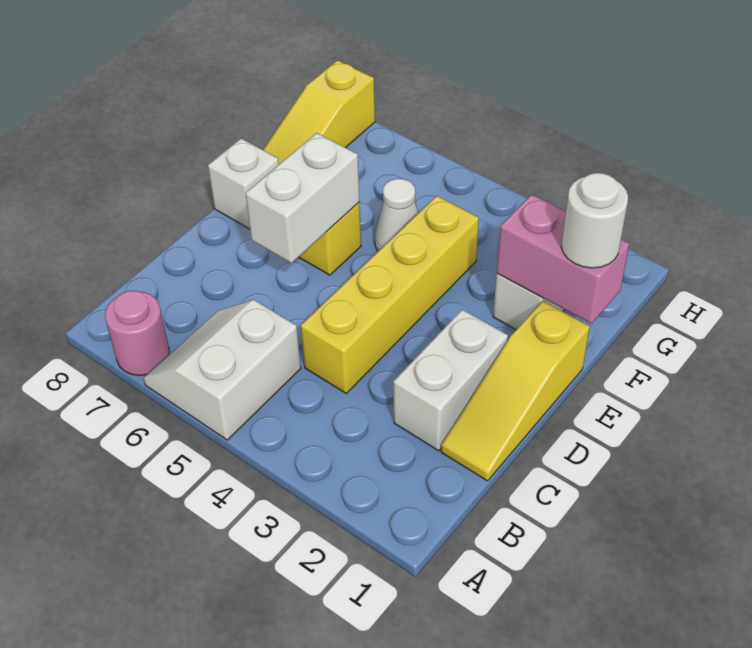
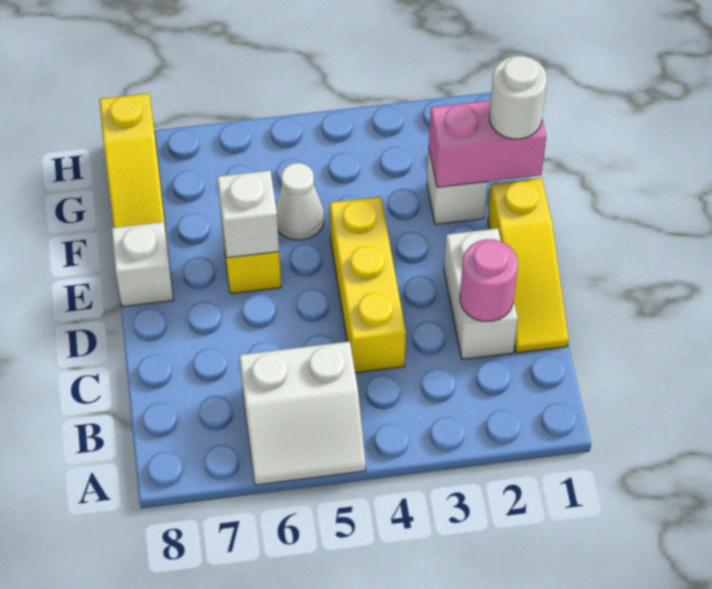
white 2x2 slope [144,300,301,440] -> white 2x2 slope turned to [239,341,366,485]
pink 1x1 round brick [105,291,169,376] -> pink 1x1 round brick moved to [460,239,518,321]
yellow 1x4 brick [301,196,479,393] -> yellow 1x3 brick [330,197,406,373]
white 1x2 brick [245,133,359,263] -> white 1x1 brick [217,170,279,258]

